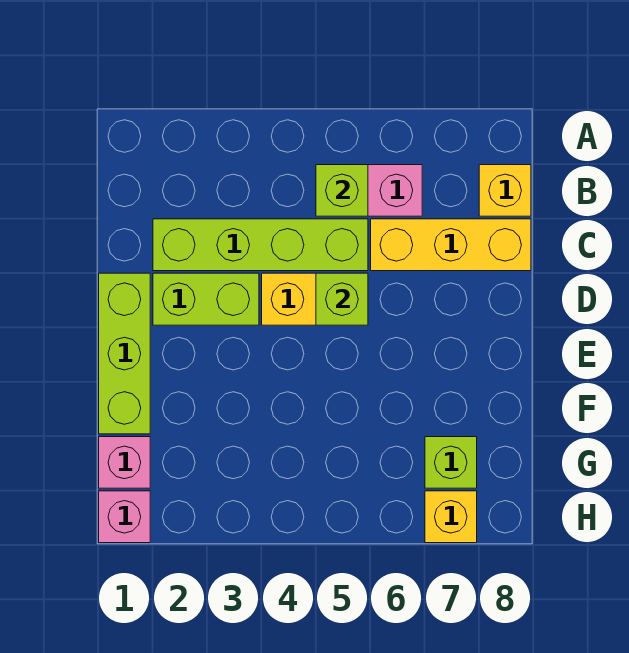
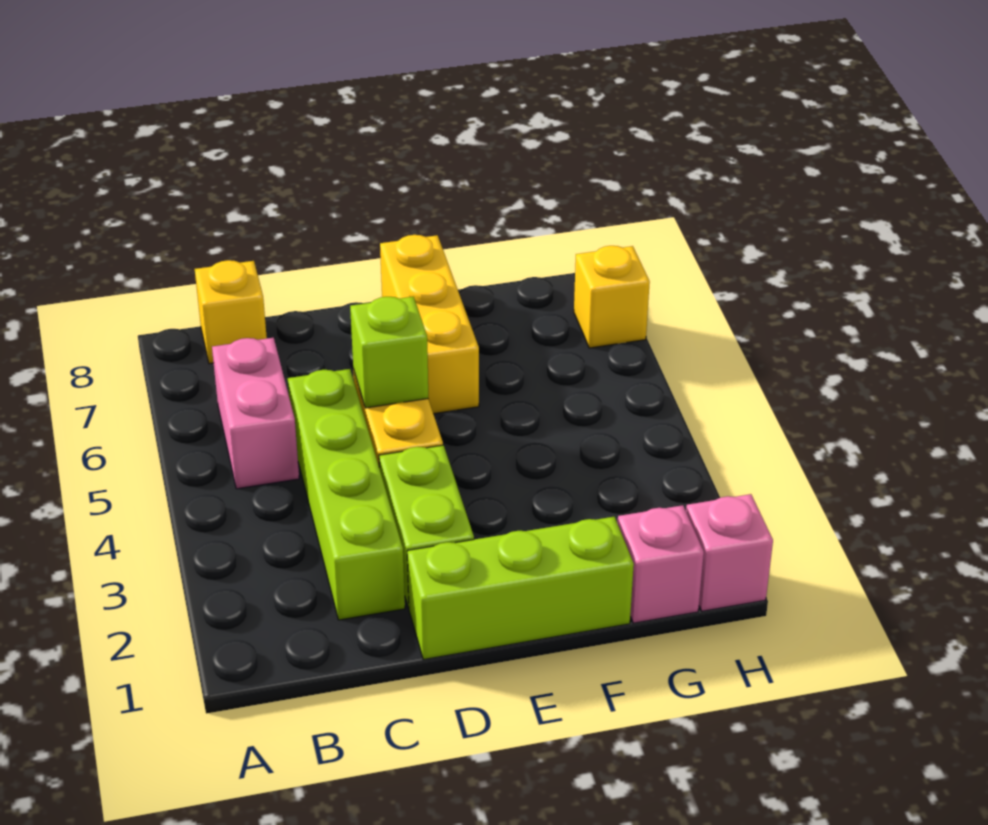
lime 1x1 brick [316,165,368,216] -> none
yellow 1x3 brick [371,219,531,271] -> yellow 1x3 brick moved to [380,235,479,414]
lime 1x1 brick [425,437,477,488] -> none

